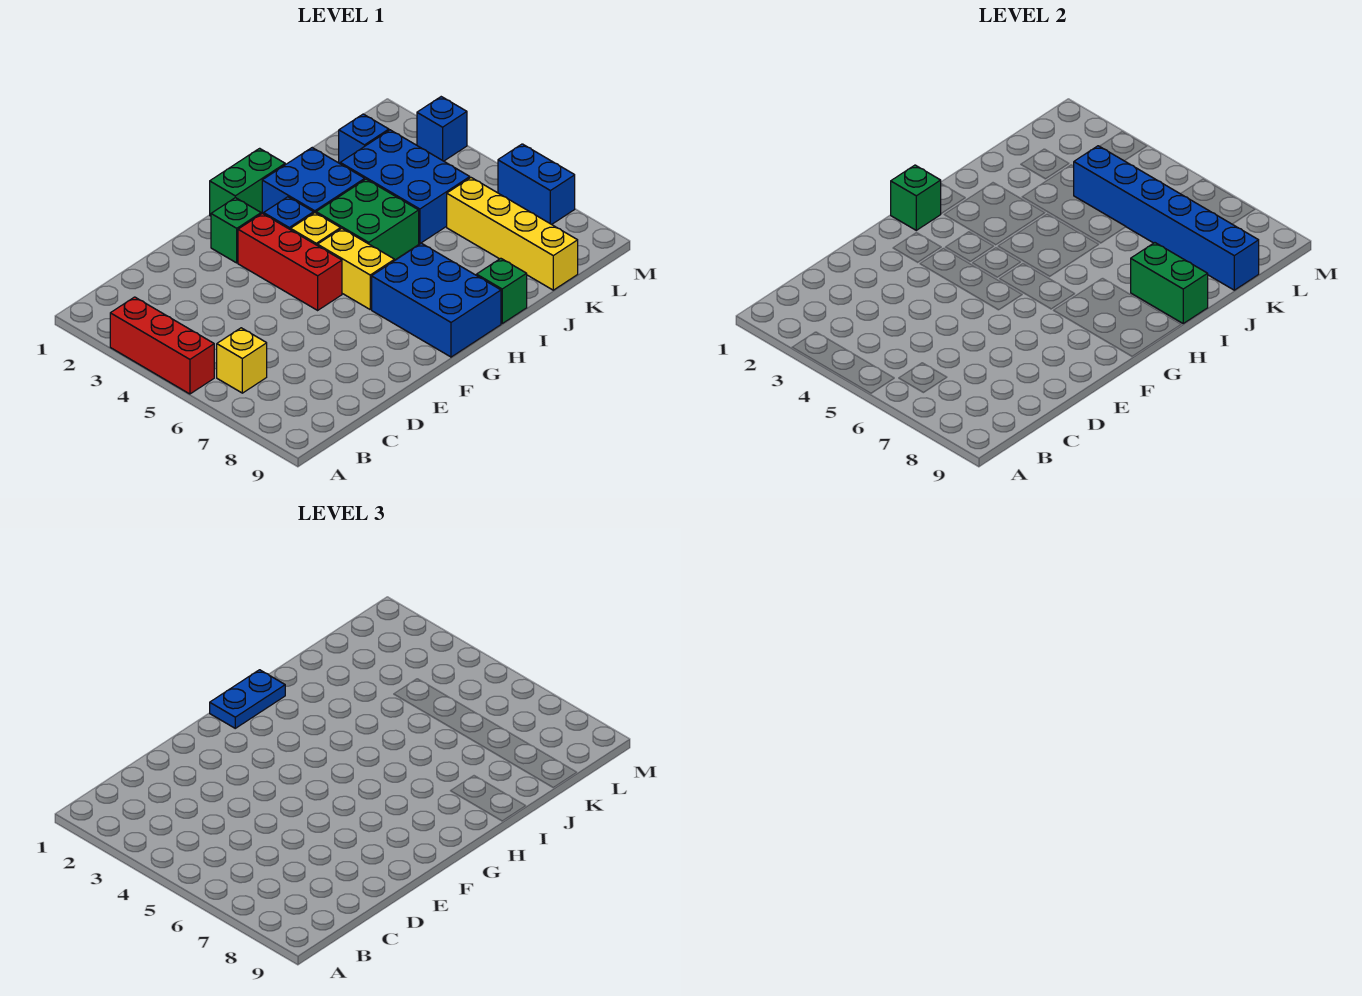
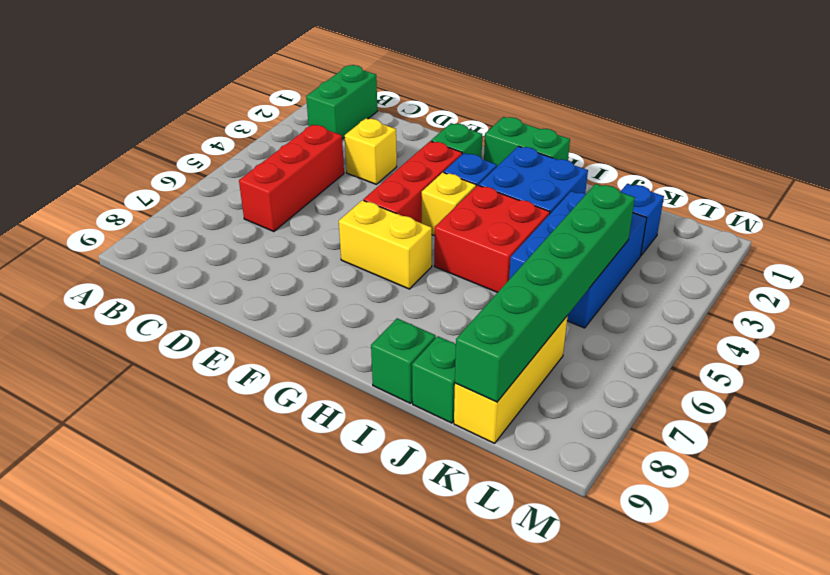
red 1x3 brick [110,297,214,394] -> red 1x3 brick moved to [239,125,344,232]
yellow 1x1 brick [217,328,267,393] -> yellow 1x1 brick moved to [345,118,397,184]
green 1x1 brick [891,165,941,230] -> green 1x1 brick moved to [412,336,456,423]
blue 1x2 plate [210,670,285,728] -> none
yellow 1x2 brick [318,229,395,309] -> yellow 1x2 brick turned to [339,200,432,289]
blue 2x3 brick [372,243,501,357] -> none
green 2x2 brick [316,179,419,260] -> red 2x2 brick [434,185,550,292]
green 1x2 brick [1131,243,1208,323] -> green 1x2 brick moved to [306,65,377,139]
blue 1x6 brick [1074,146,1259,290] -> green 1x6 brick [455,184,635,402]
yellow 1x4 brick [447,178,578,290] -> yellow 1x3 brick [454,317,567,443]
blue 1x1 brick [417,97,467,161] -> none
blue 1x2 brick [498,144,575,224] -> none

